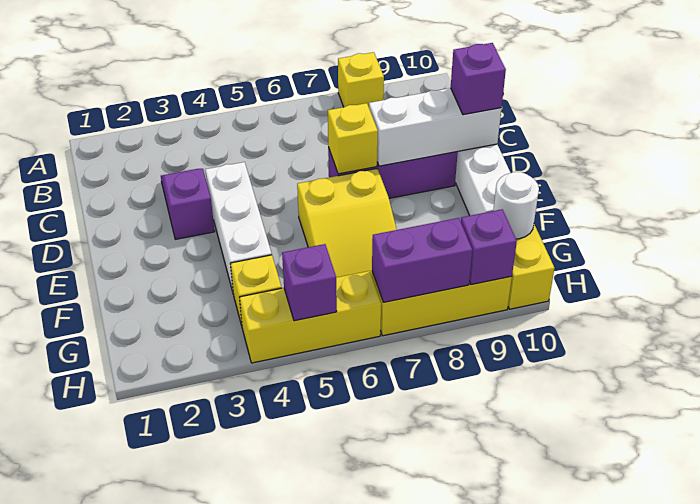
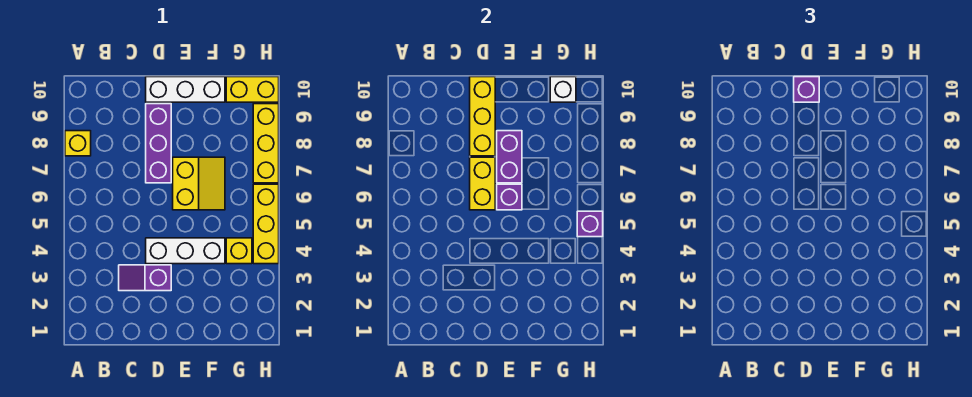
yellow 1x1 brick [328,103,378,174] -> yellow 1x2 brick [470,157,495,210]
white 1x3 brick [369,88,501,166] -> yellow 1x3 brick [470,77,495,156]
yellow 2x3 slope [297,169,397,277] -> yellow 2x2 slope [173,157,225,210]
white 1x1 round brick [493,172,539,239] -> white 1x1 brick [550,77,576,102]
purple 1x2 brick [372,218,472,302] -> purple 1x2 brick moved to [497,131,522,183]
purple 1x1 brick [461,209,517,285] -> purple 1x1 brick moved to [497,184,522,210]

